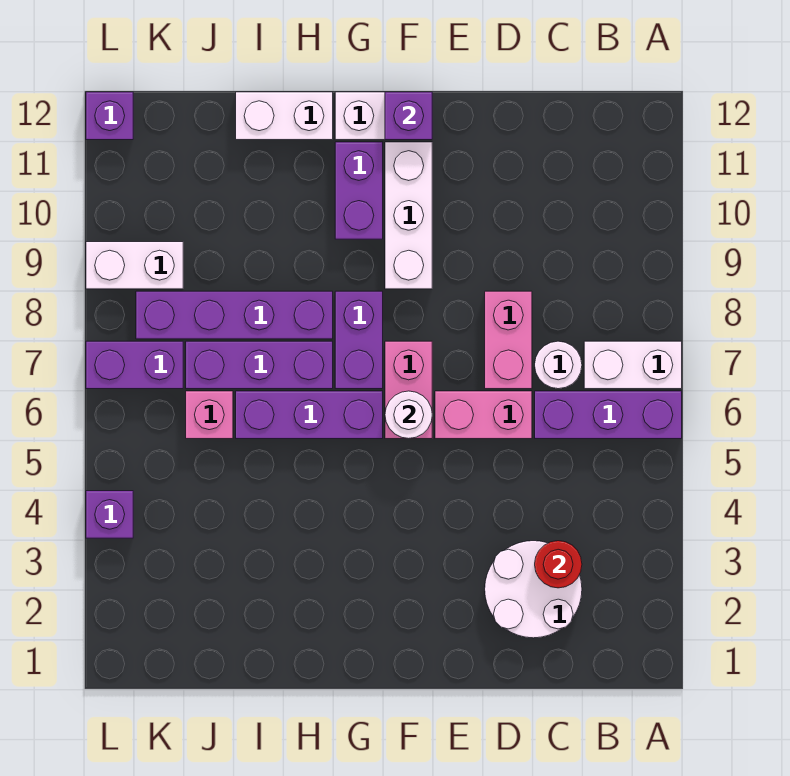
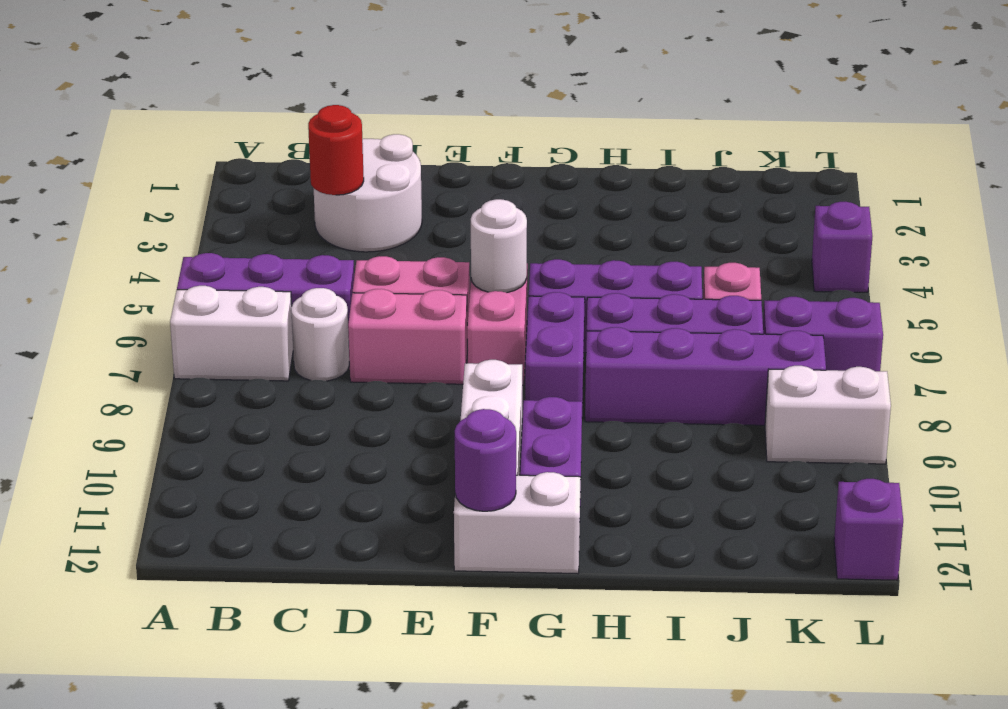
pink 1x2 brick [485,291,532,389] -> pink 1x2 brick turned to [348,289,467,384]
purple 1x1 brick [385,92,432,140] -> purple 1x1 round brick [455,409,516,511]
white 1x2 brick [236,92,333,140] -> none

